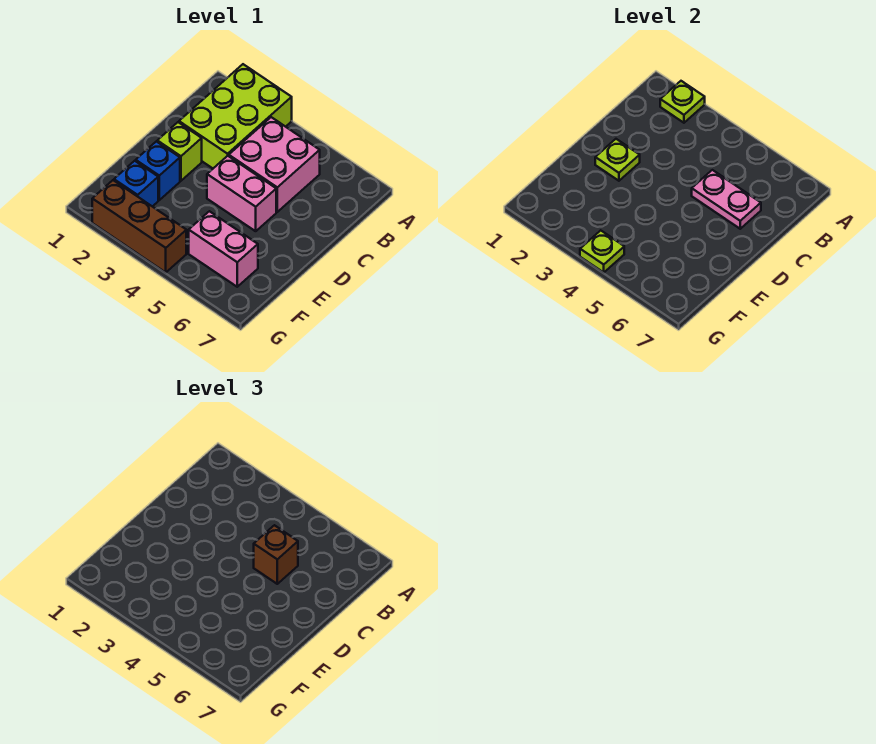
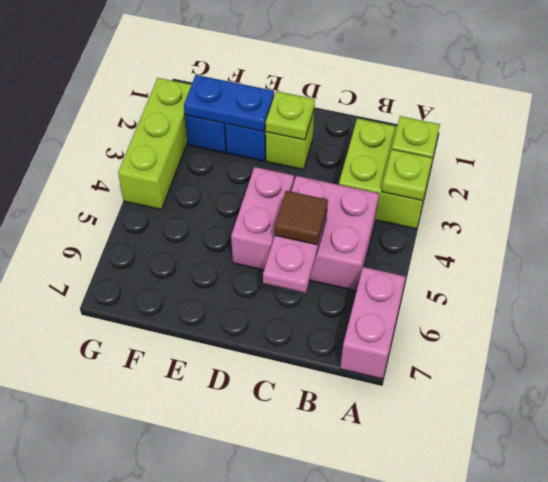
lime 2x3 brick [179,64,292,168] -> lime 2x2 brick [339,118,434,229]
brown 1x1 brick [254,525,298,584] -> brown 1x1 tile [275,191,328,245]
none -> blue 1x2 plate [184,75,274,131]
pink 1x2 brick [189,211,258,287] -> pink 1x2 brick moved to [340,267,405,379]
brown 1x3 brick [92,180,186,272] -> lime 1x3 brick [118,78,191,210]
lime 1x1 plate [580,230,624,272] -> lime 1x1 plate moved to [382,149,432,201]

